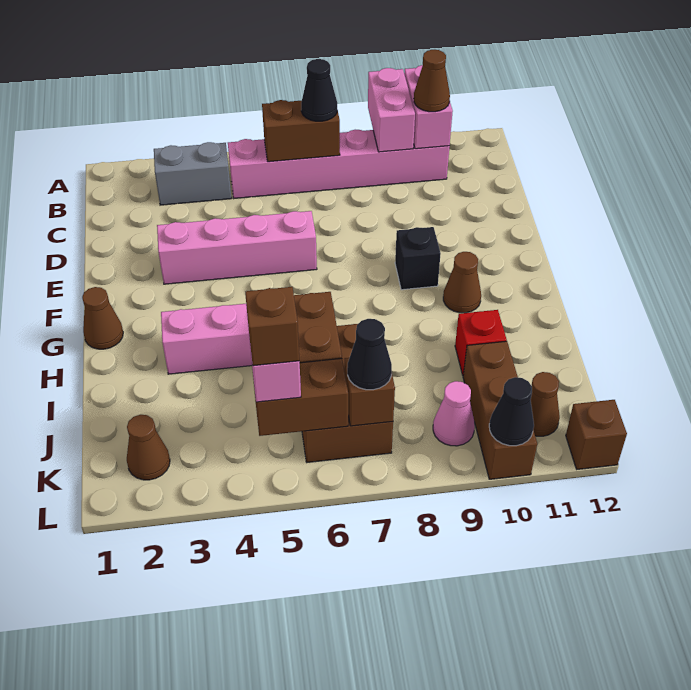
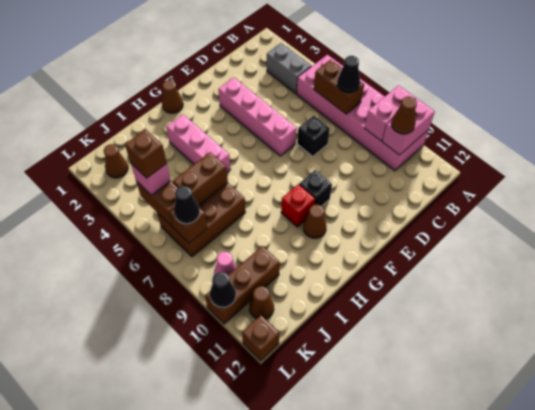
pink 1x6 brick [228,130,450,198] -> pink 2x6 brick [297,55,429,171]
none -> black 1x1 brick [297,116,330,156]
red 1x1 brick [455,310,507,375] -> red 1x1 brick moved to [281,184,315,227]

